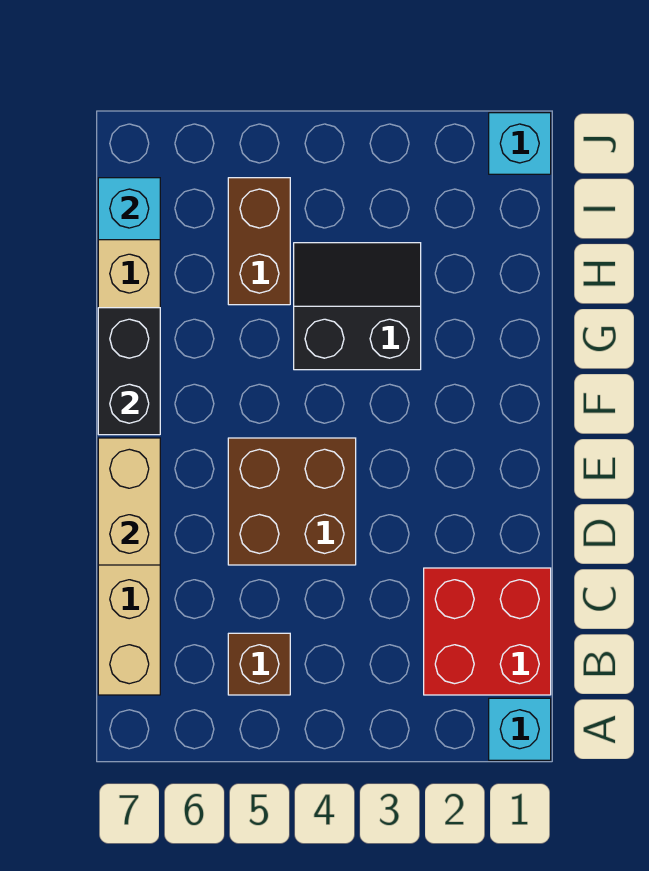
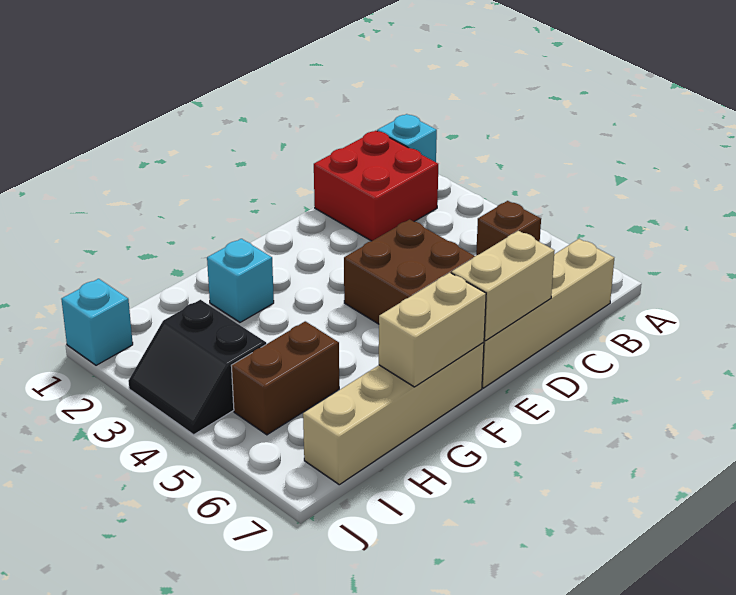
black 1x2 brick [98,308,160,435] -> tan 1x2 brick [379,273,486,387]
black 2x2 slope [294,243,421,370] -> black 2x2 slope moved to [128,300,266,435]
cyan 1x1 brick [98,178,160,240] -> cyan 1x1 brick moved to [207,239,274,322]

